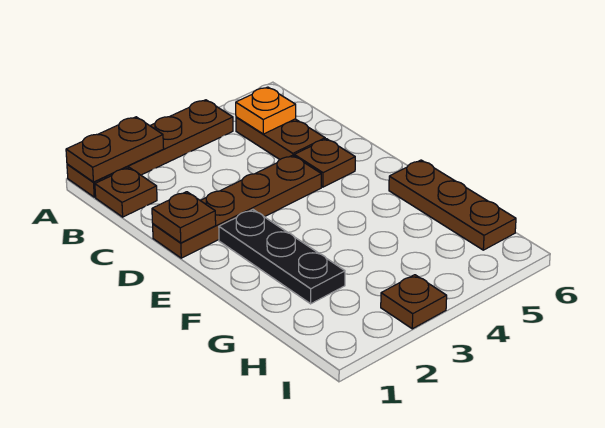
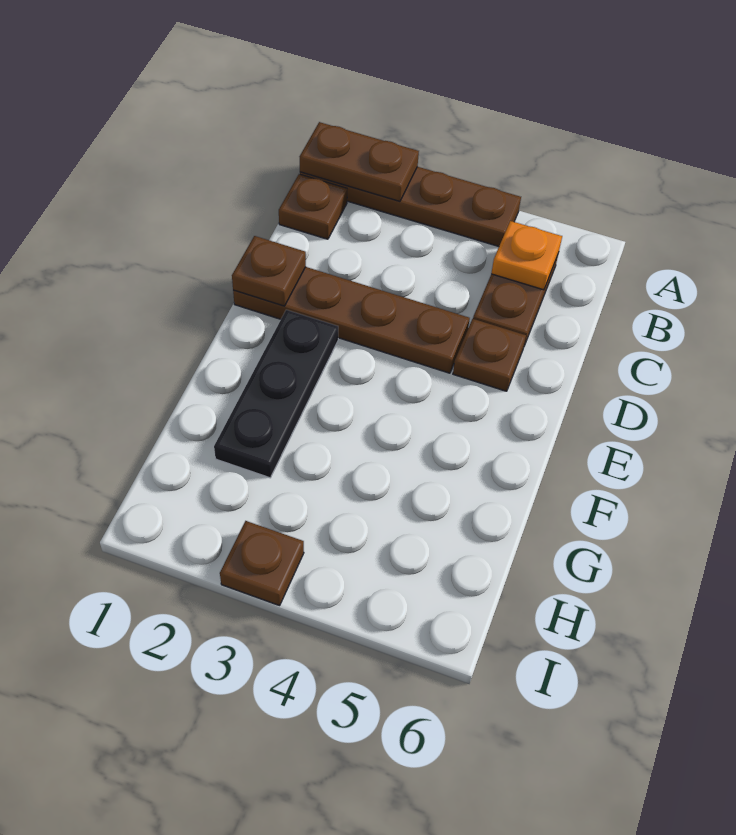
brown 1x3 plate [389,160,516,250] -> none

